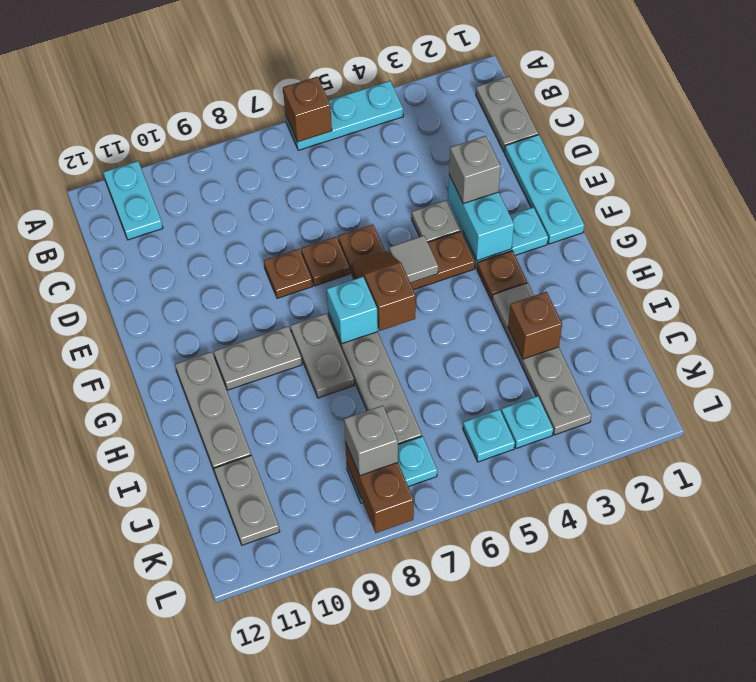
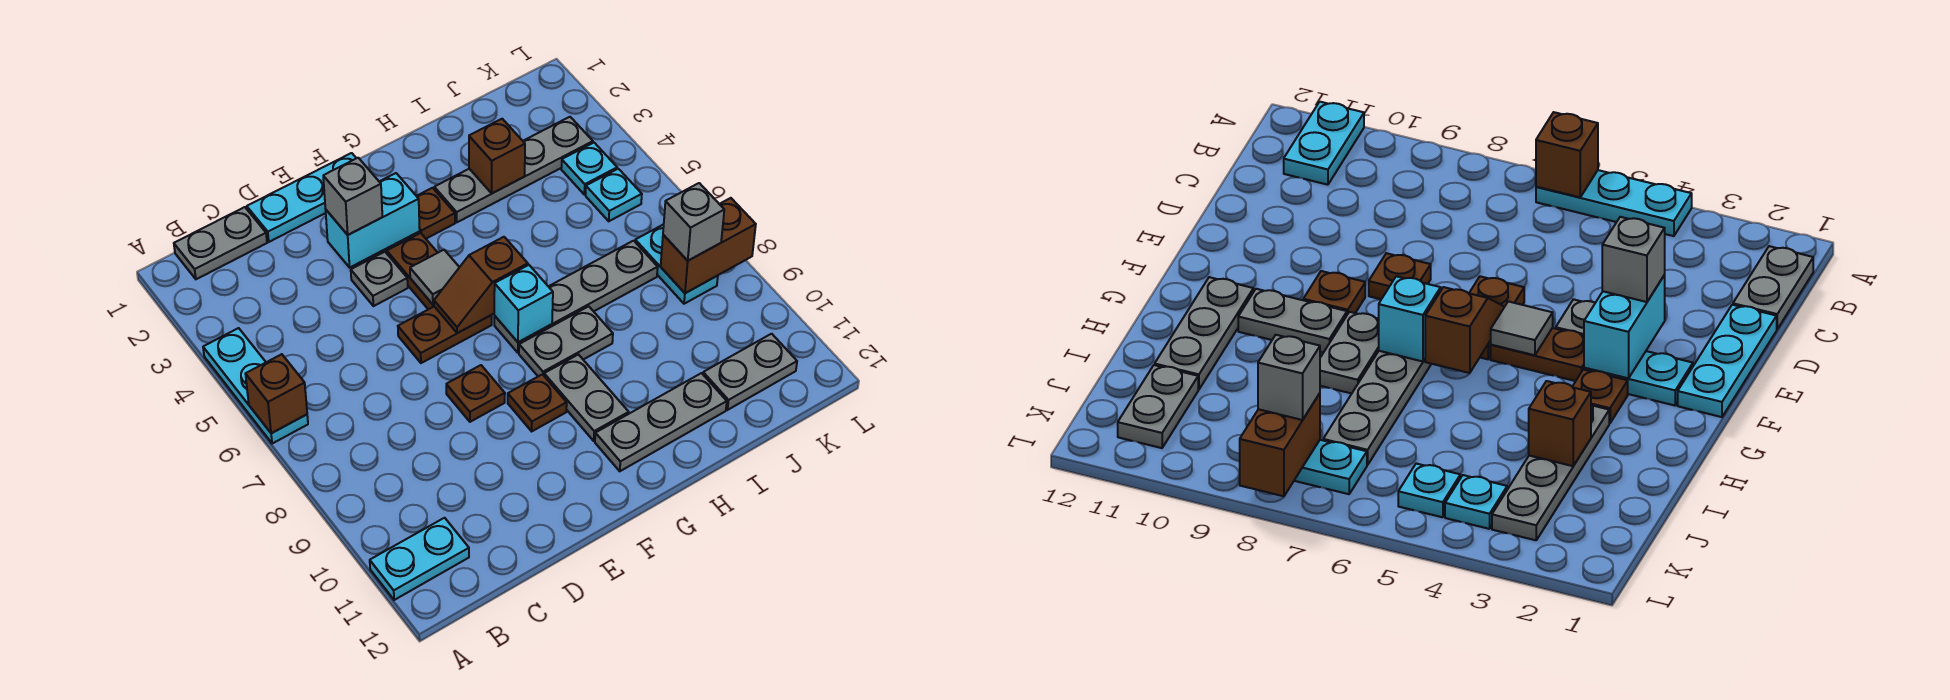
brown 1x1 plate [301,237,350,286] -> brown 1x1 plate moved to [508,374,567,431]

